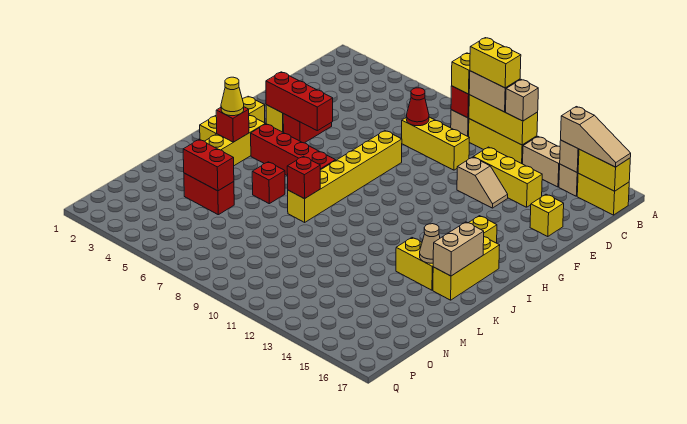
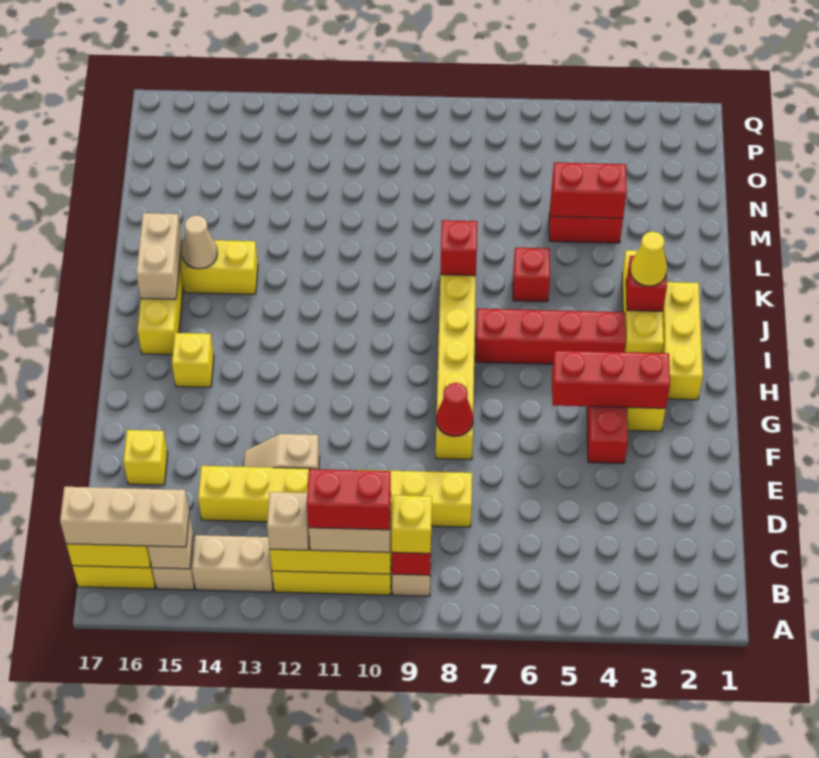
yellow 1x2 brick [470,38,521,88] -> red 1x2 brick [307,469,391,530]
tan 1x3 slope [561,107,631,167] -> tan 1x3 brick [60,487,189,547]
red 1x1 cone [406,88,429,126] -> red 1x1 cone moved to [436,383,473,436]

